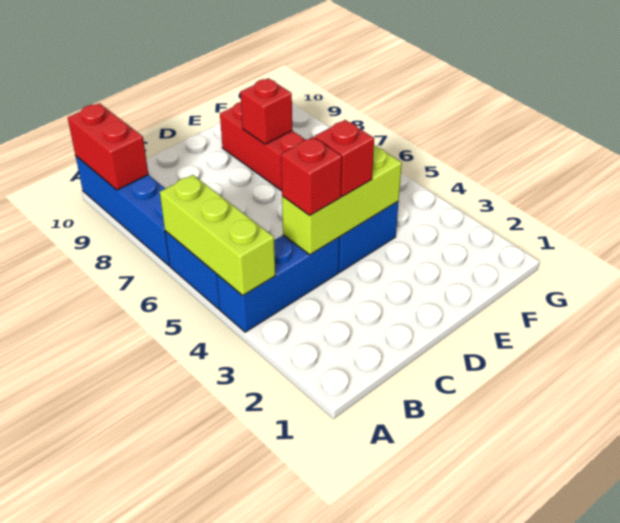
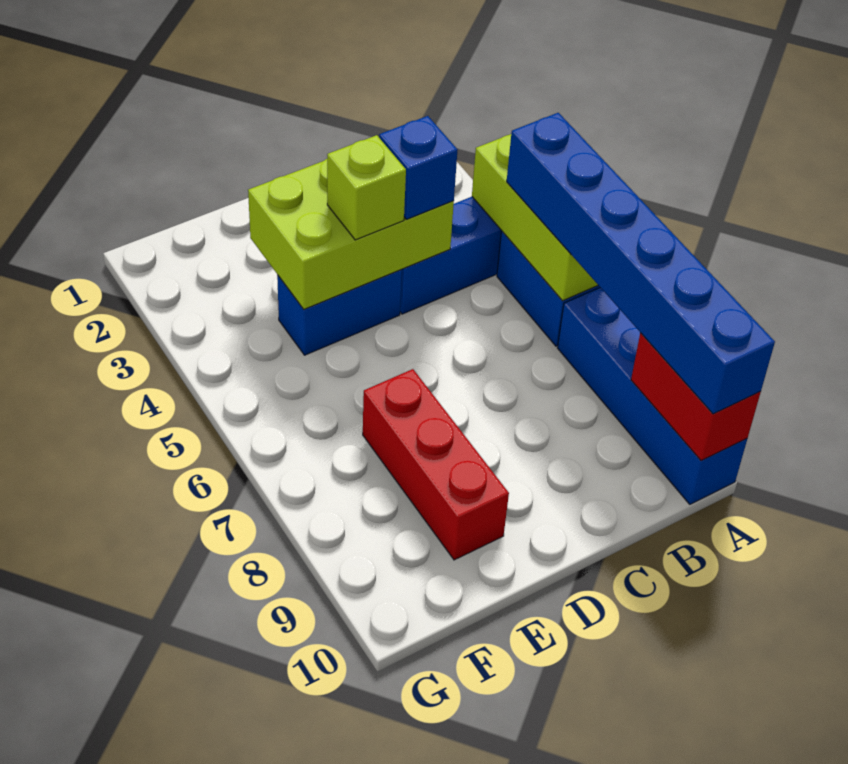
none -> blue 1x6 brick [507,113,775,414]
lime 1x3 brick [282,145,402,255] -> lime 2x3 brick [248,159,454,309]
red 1x1 brick [281,137,342,216] -> blue 1x1 brick [379,116,457,219]
red 1x1 brick [315,120,374,197] -> lime 1x1 brick [327,135,406,240]
red 1x1 brick [240,78,292,144] -> none

